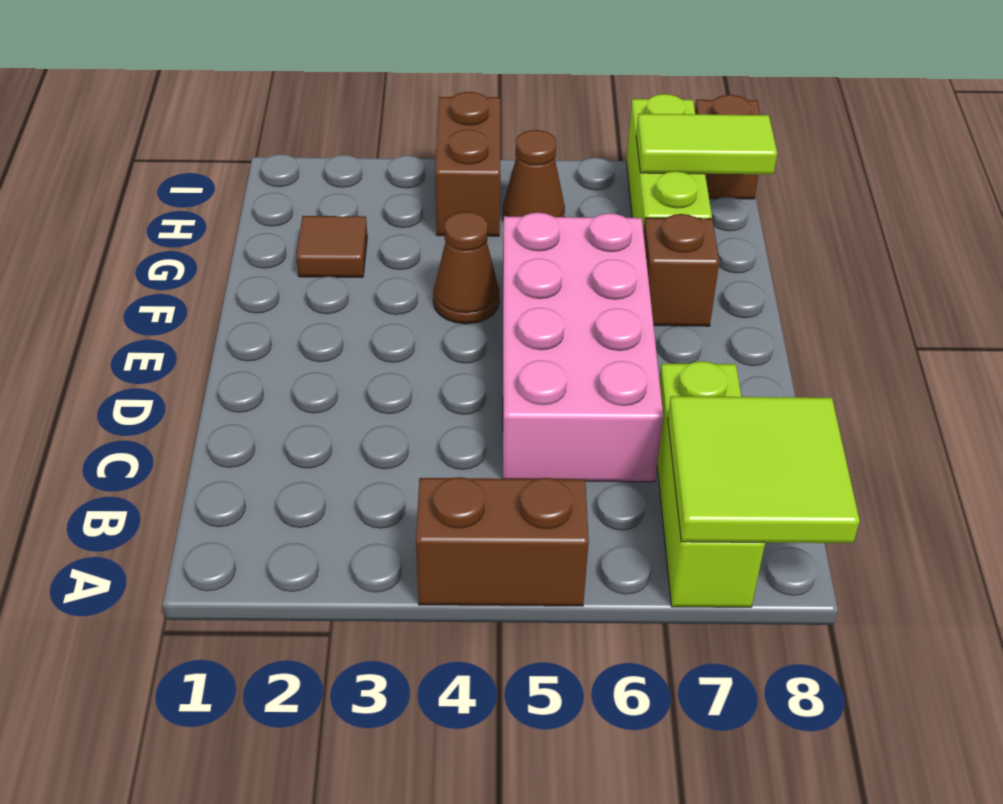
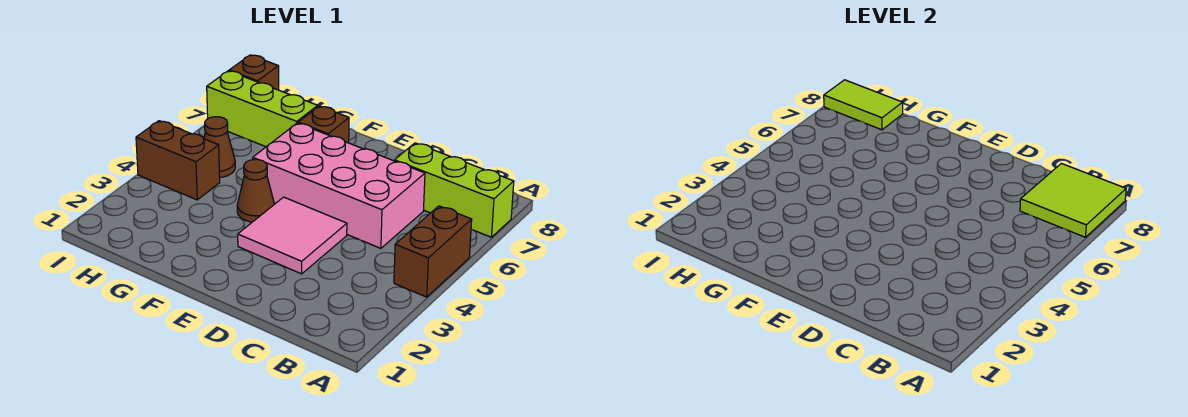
none -> pink 2x2 tile [238,197,347,274]
brown 1x1 tile [296,216,367,277] -> none
lime 1x2 tile [636,114,777,174] -> lime 1x2 tile turned to [824,80,903,130]

